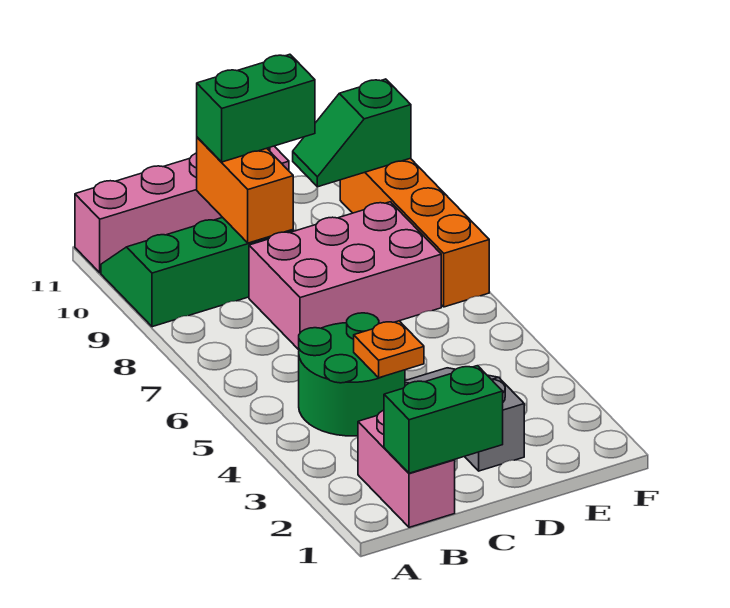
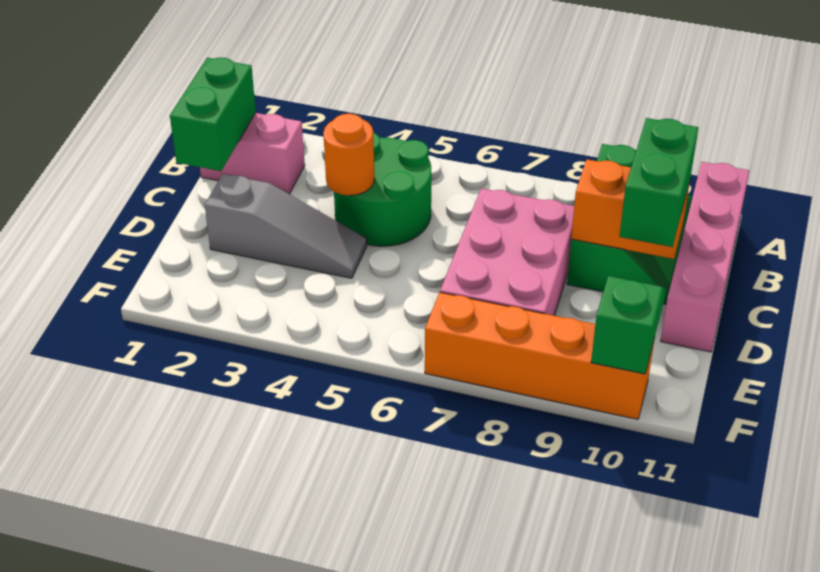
orange 1x1 plate [354,321,424,378] -> orange 1x1 round brick [323,114,375,195]

